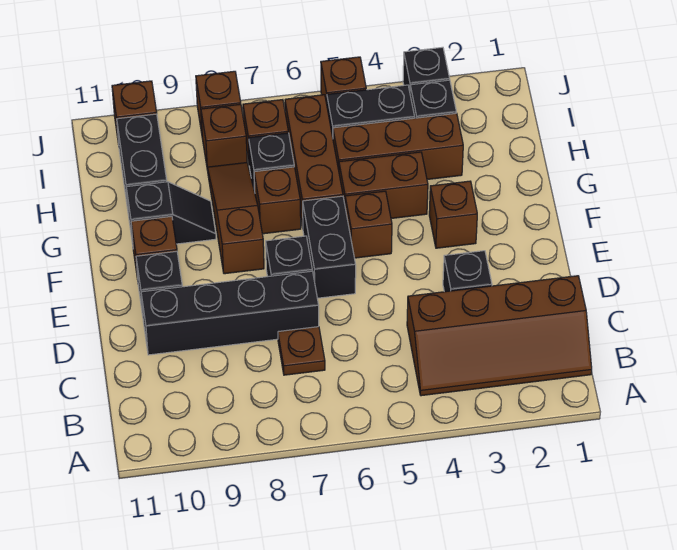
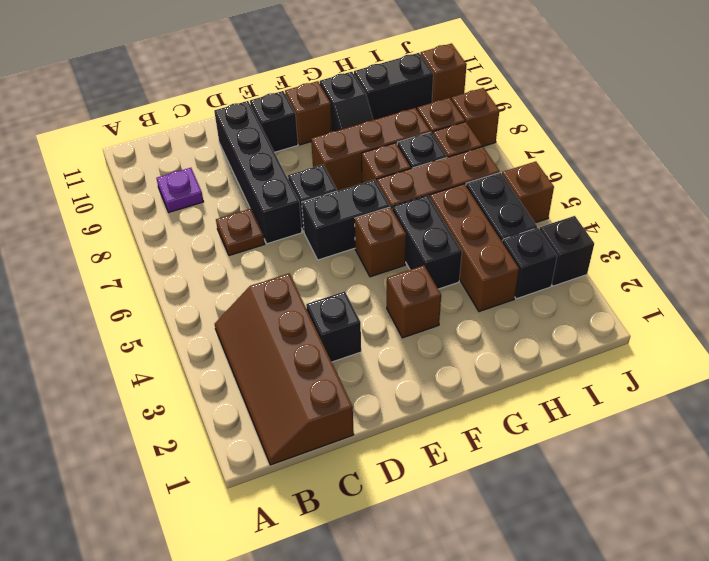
none -> purple 1x1 plate [156,168,204,212]
brown 1x3 slope [207,163,264,274] -> brown 1x3 brick [311,108,430,191]
brown 1x2 brick [339,152,428,218] -> black 1x2 brick [392,195,462,289]

